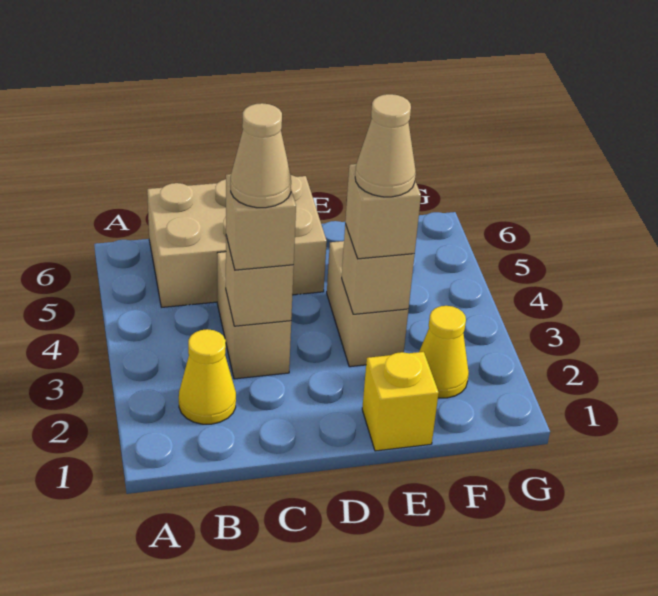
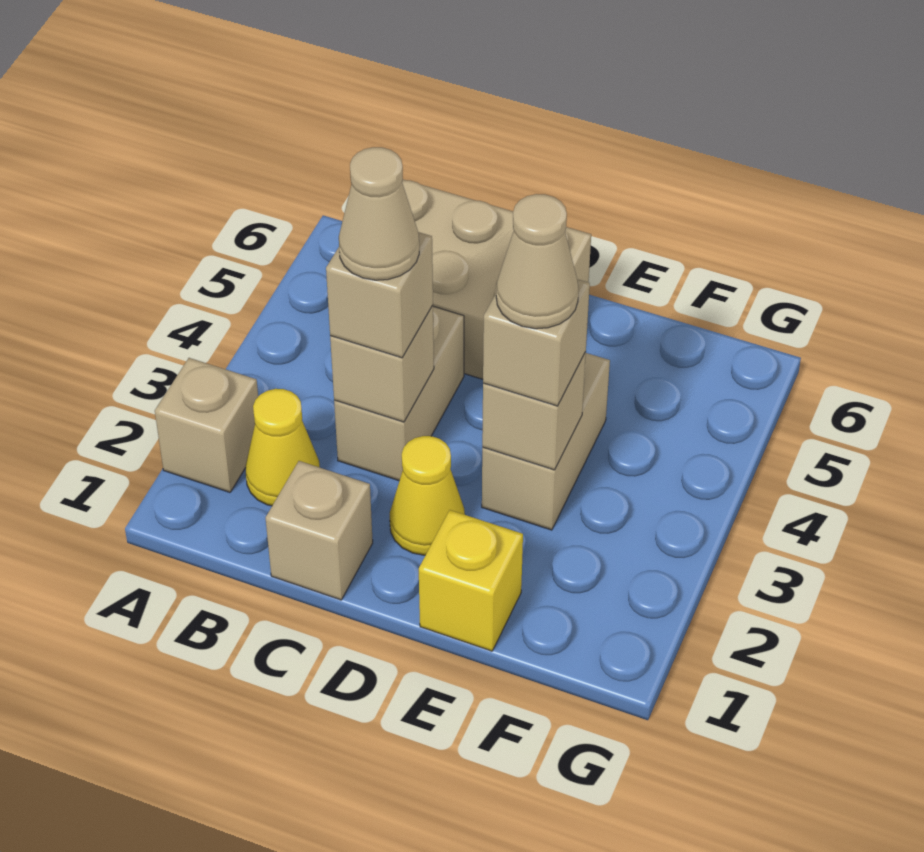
none -> tan 1x1 brick [155,358,258,492]
none -> tan 1x1 brick [266,461,373,600]
yellow 1x1 cone [419,306,469,398] -> yellow 1x1 cone moved to [390,436,465,555]

